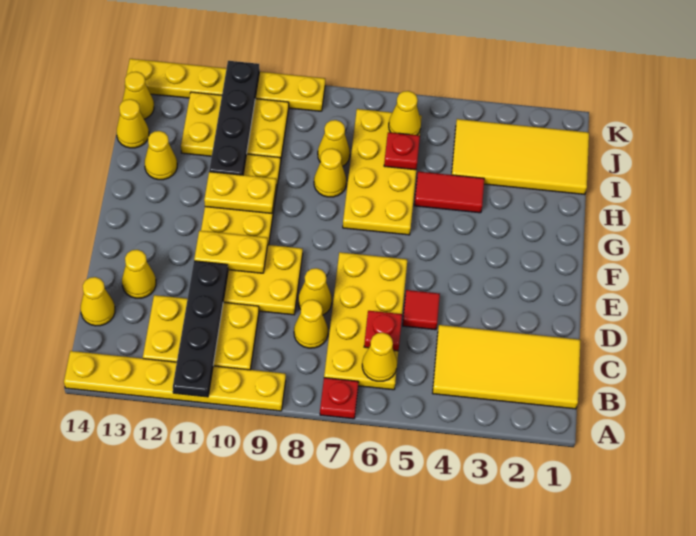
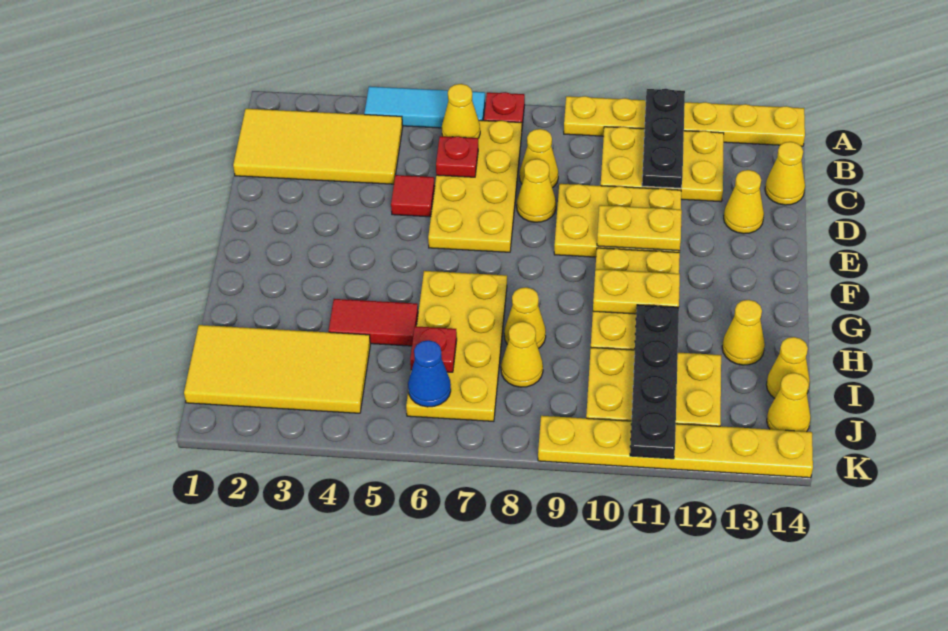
none -> cyan 1x3 tile [364,86,485,128]
black 1x4 plate [173,261,228,397] -> black 1x3 plate [642,89,685,188]
yellow 1x1 cone [389,91,421,135] -> blue 1x1 cone [408,340,451,407]

